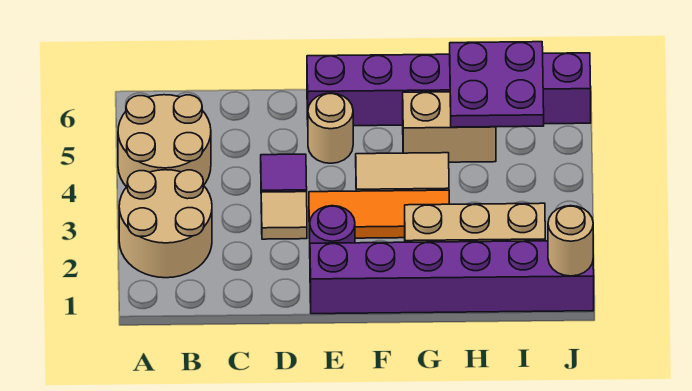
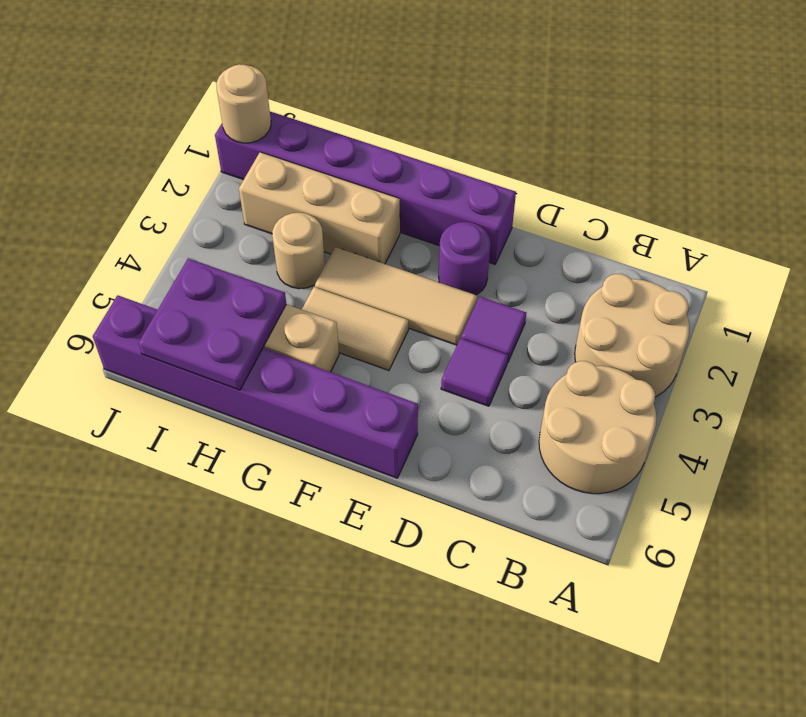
tan 1x1 tile [261,192,307,239] -> purple 1x1 tile [461,297,526,363]
orange 1x3 tile [309,190,449,238] -> tan 1x3 tile [315,247,477,345]
tan 1x1 round brick [308,93,353,163] -> tan 1x1 round brick moved to [272,213,325,289]

